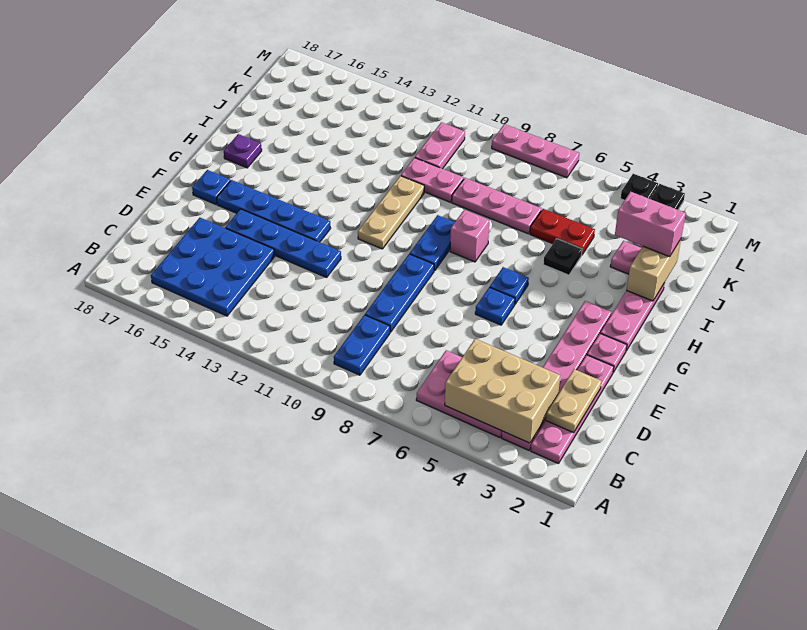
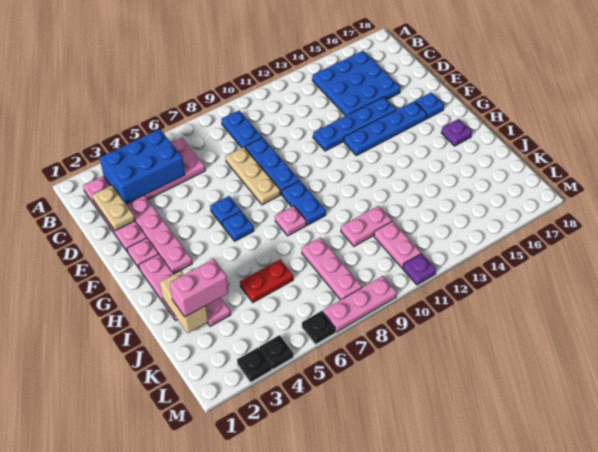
tan 2x3 brick [445,339,560,443] -> blue 2x3 brick [100,129,185,204]
tan 1x3 plate [358,176,424,249] -> tan 1x3 plate moved to [226,147,280,205]
pink 1x1 brick [450,210,489,262] -> pink 1x1 plate [275,206,306,236]
black 1x1 plate [543,239,582,275] -> black 1x1 plate moved to [302,311,336,344]
pink 1x3 plate [452,178,542,234] -> pink 1x3 plate turned to [302,237,362,300]
none -> purple 1x1 plate [403,253,436,285]

